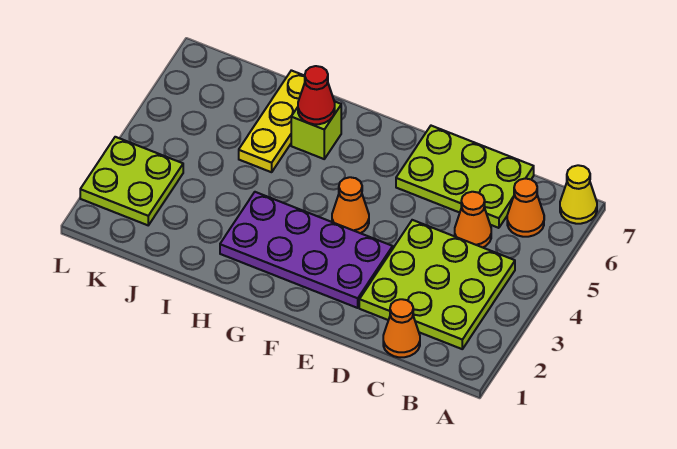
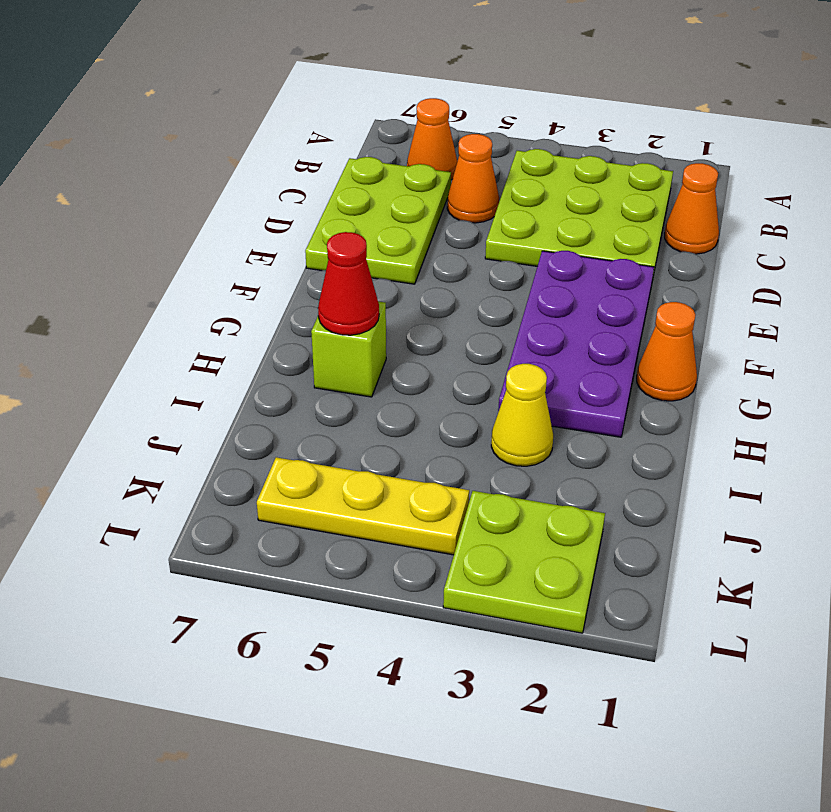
yellow 1x1 cone [560,165,597,224] -> yellow 1x1 cone moved to [491,364,553,466]
orange 1x1 cone [332,177,369,233] -> orange 1x1 cone moved to [637,302,697,401]
yellow 1x3 plate [239,70,305,172] -> yellow 1x3 plate moved to [257,457,469,555]

